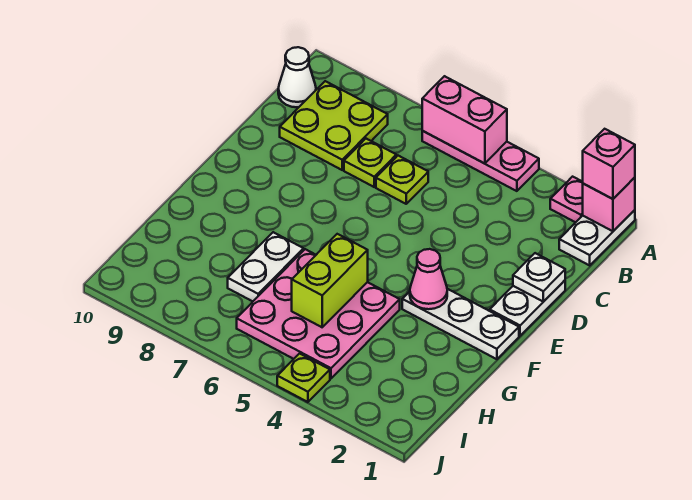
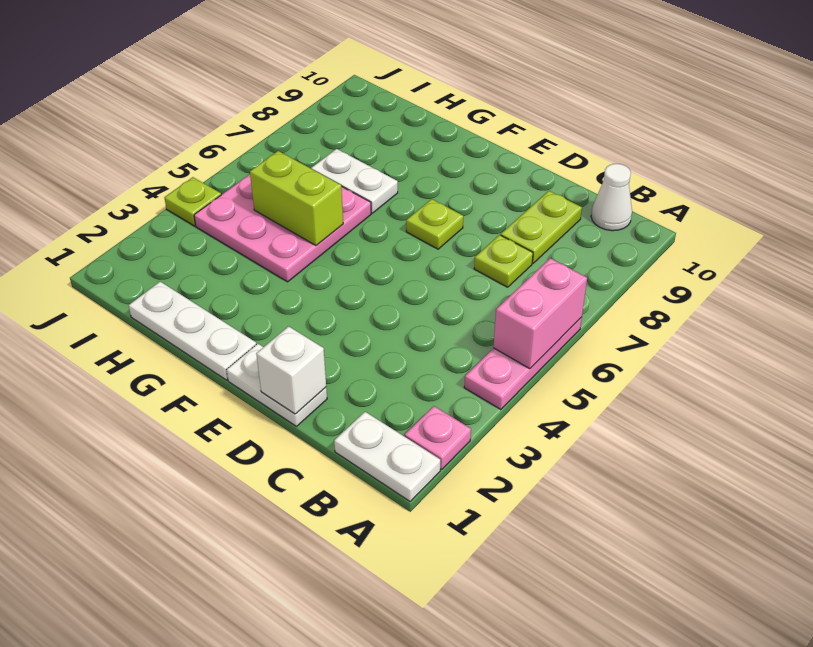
pink 1x1 brick [583,177,635,231] -> none
pink 1x1 brick [583,129,635,199] -> none
lime 2x2 plate [280,81,388,170] -> lime 1x2 plate [501,191,582,263]
lime 1x1 plate [376,156,428,204] -> lime 1x1 plate moved to [406,199,463,249]
white 1x1 plate [513,253,565,302] -> white 1x1 brick [256,326,326,414]
white 1x3 plate [402,289,519,359] -> white 1x3 plate turned to [129,282,256,380]
pink 1x1 cone [410,249,447,309] -> none

